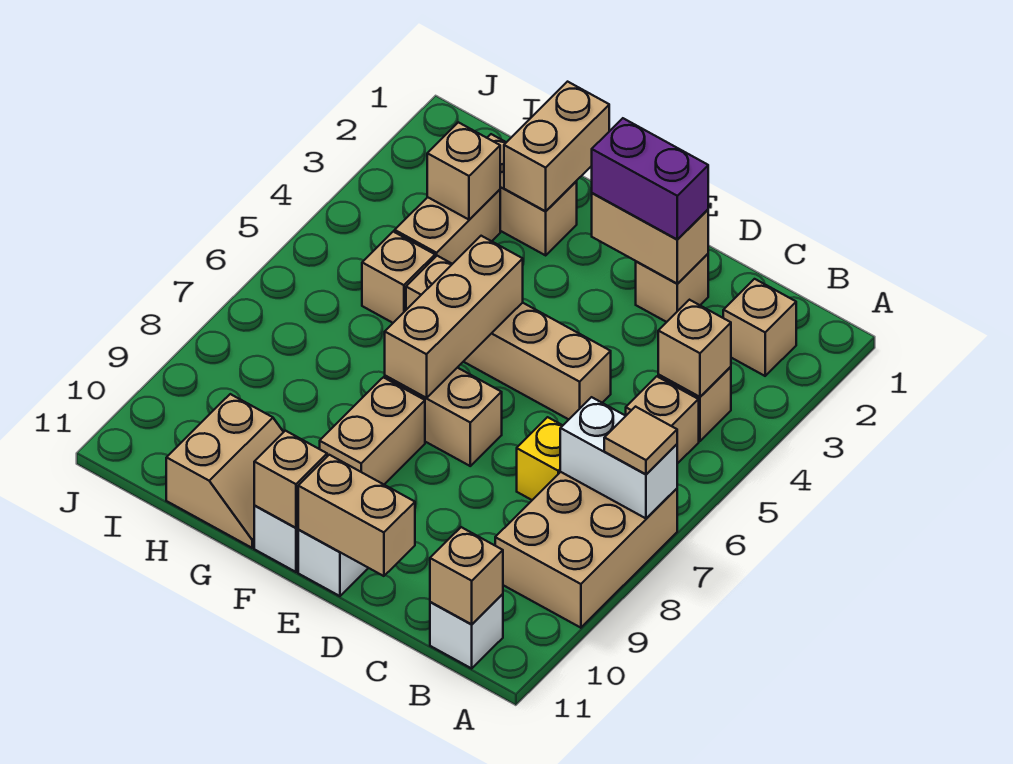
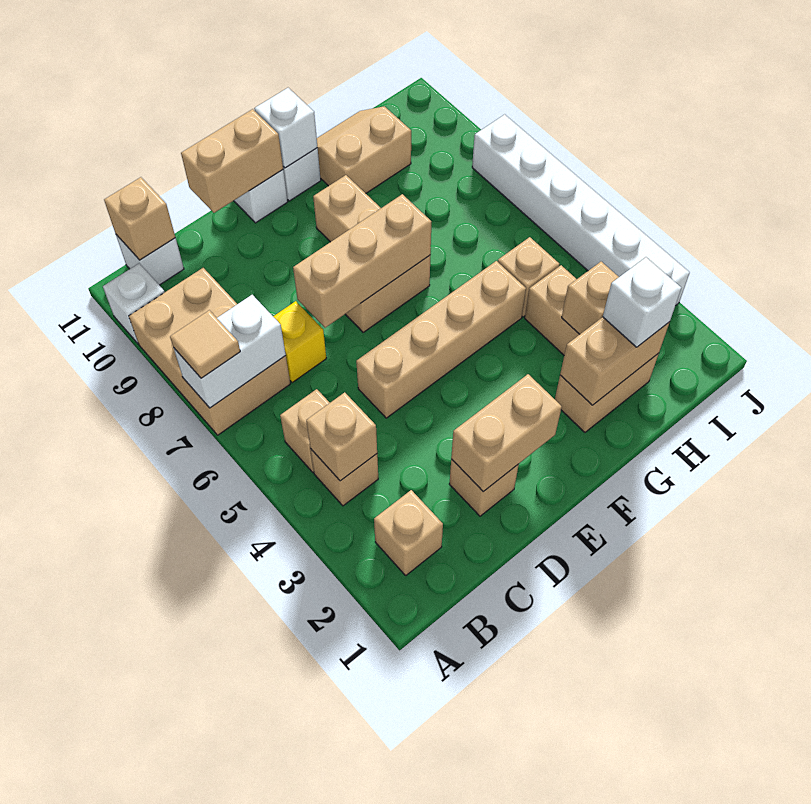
none -> white 1x1 brick [103,263,165,344]
purple 1x2 brick [592,118,708,240] -> none
tan 1x3 brick [385,236,523,398] -> tan 1x3 brick turned to [293,194,432,328]
tan 1x1 brick [254,431,327,528] -> white 1x1 brick [254,88,317,168]
tan 1x2 brick [504,82,609,211] -> tan 1x2 brick turned to [560,317,670,405]
tan 2x2 slope [166,394,283,548] -> tan 2x2 slope turned to [317,106,411,193]
none -> white 1x1 brick [603,257,681,347]
none -> white 1x6 brick [472,114,690,305]

